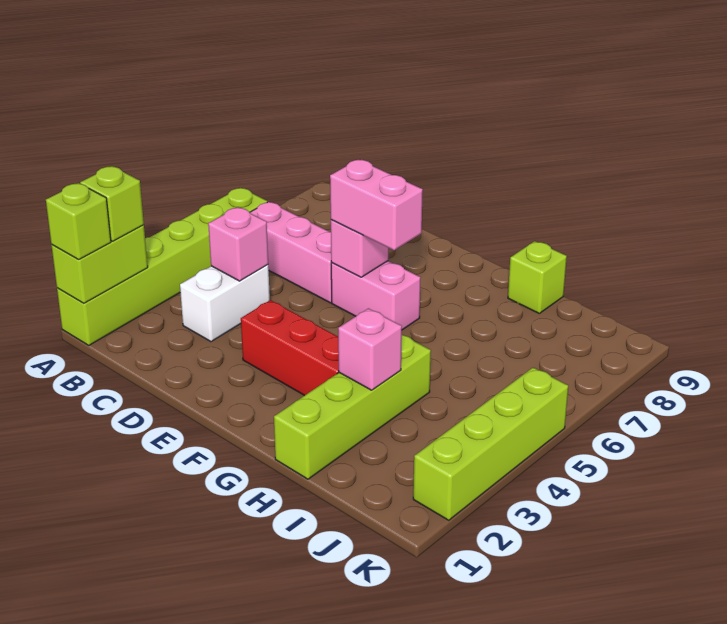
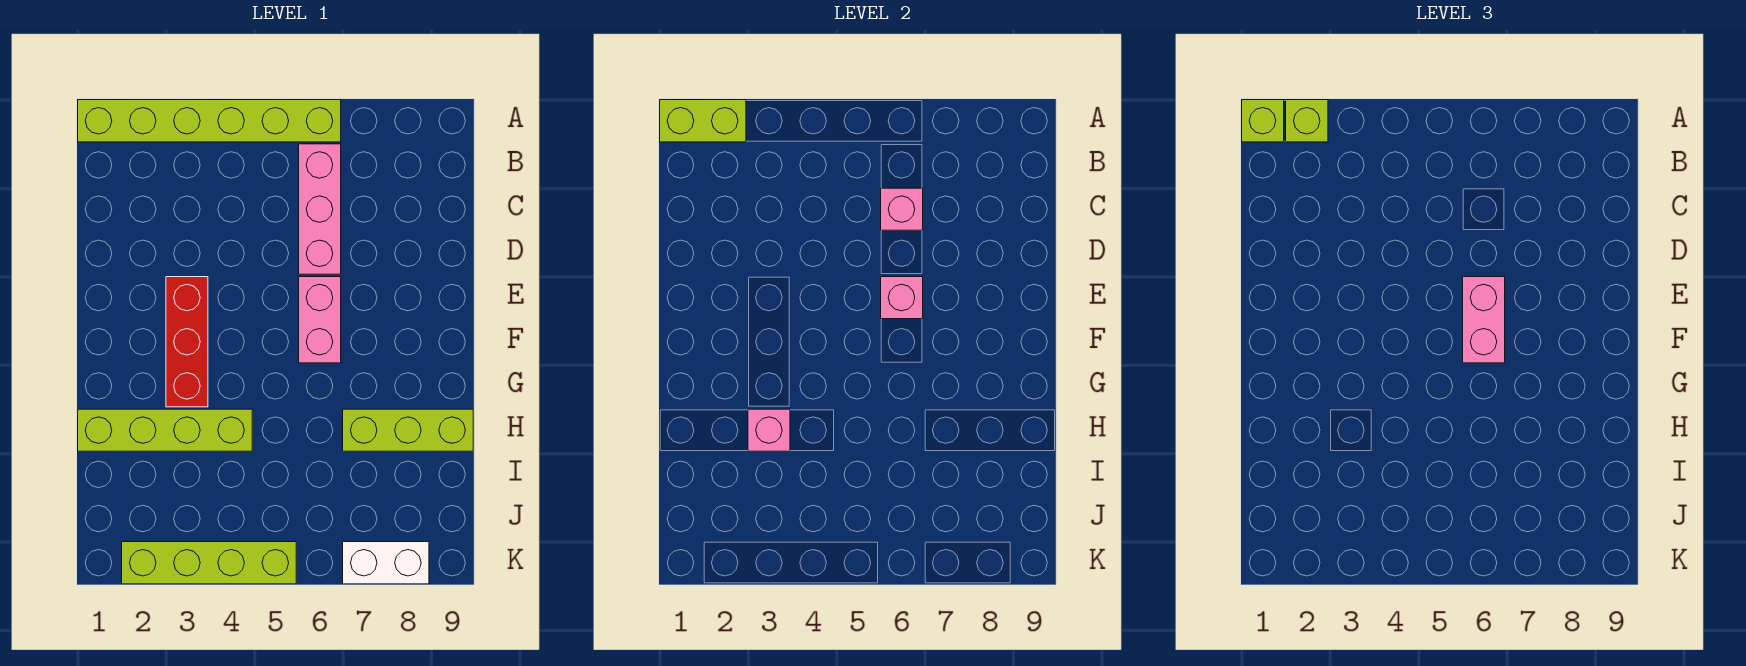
white 1x2 brick [180,265,270,342] -> white 1x2 brick moved to [343,542,429,584]
pink 1x1 brick [208,207,268,281] -> pink 1x1 brick moved to [881,188,923,230]
lime 1x1 brick [508,241,567,313] -> lime 1x3 brick [343,409,473,451]

